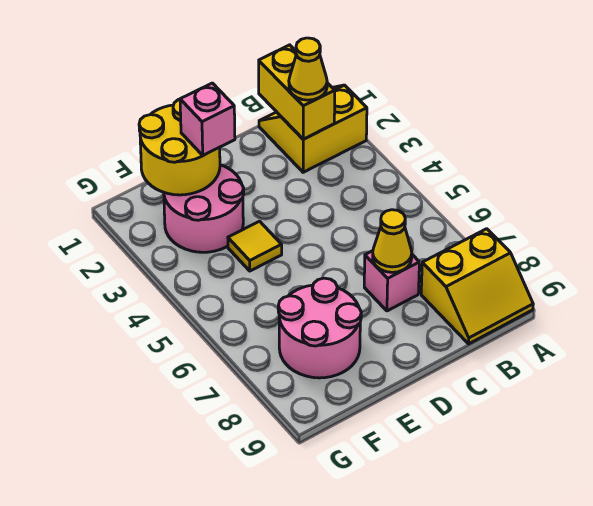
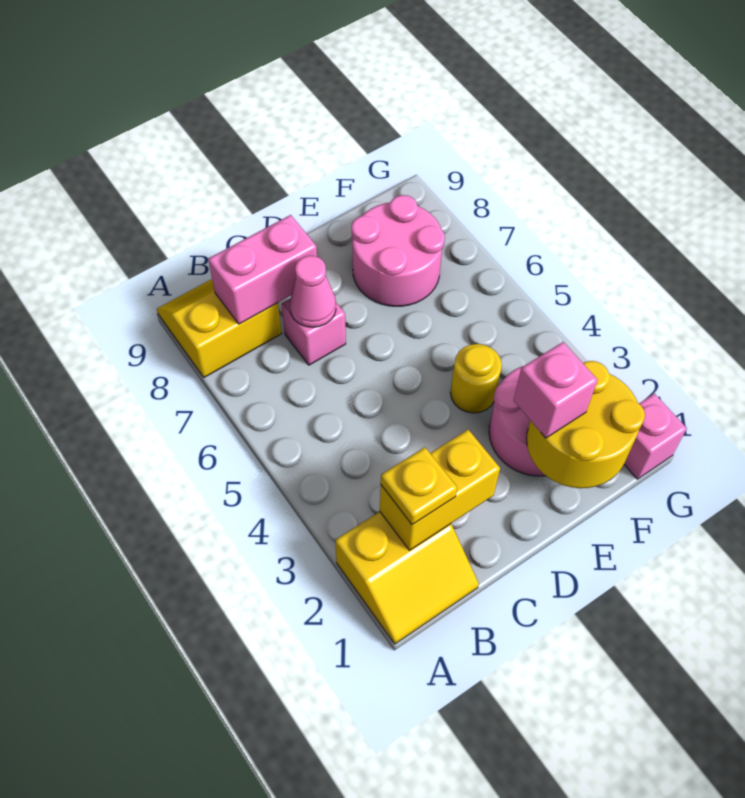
yellow 1x2 brick [259,45,335,139] -> yellow 1x2 brick turned to [380,430,500,550]
yellow 1x1 cone [289,38,327,100] -> yellow 1x1 plate [381,447,457,525]
none -> pink 1x2 brick [208,215,317,324]
yellow 1x1 cone [373,210,412,272] -> pink 1x1 cone [290,256,336,327]
yellow 1x1 tile [228,221,282,271] -> yellow 1x1 round brick [450,344,502,413]
none -> pink 1x1 brick [624,394,687,479]

